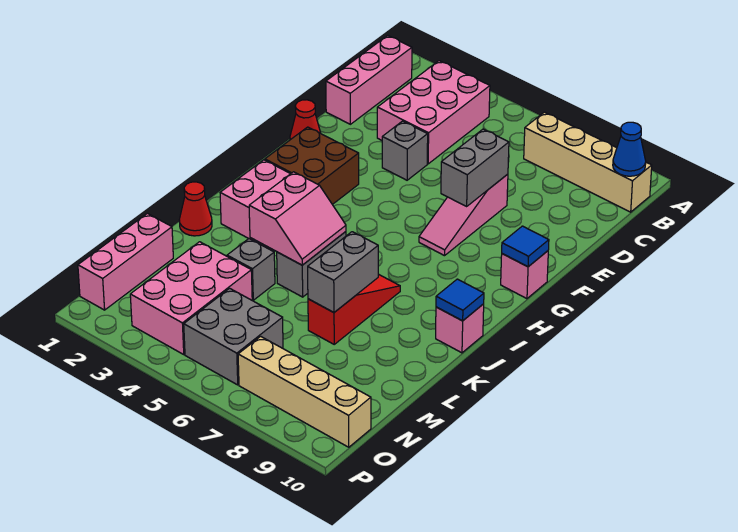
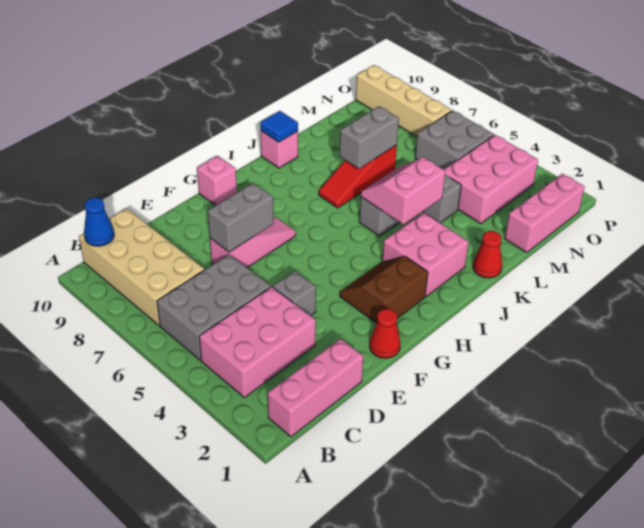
none -> grey 2x3 brick [157,254,271,361]
tan 1x4 brick [524,112,652,212] -> tan 2x4 brick [79,208,204,326]
brown 2x2 brick [265,127,359,205] -> brown 2x2 slope [340,256,428,323]
blue 1x1 tile [502,226,549,267] -> none

